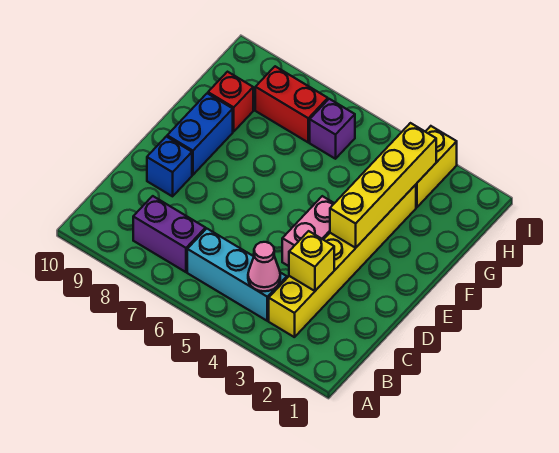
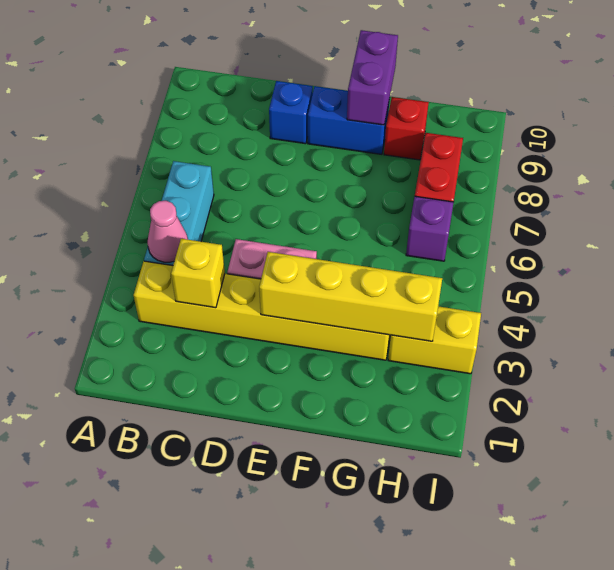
purple 1x2 brick [133,196,206,272] -> purple 1x2 brick moved to [347,30,398,125]

